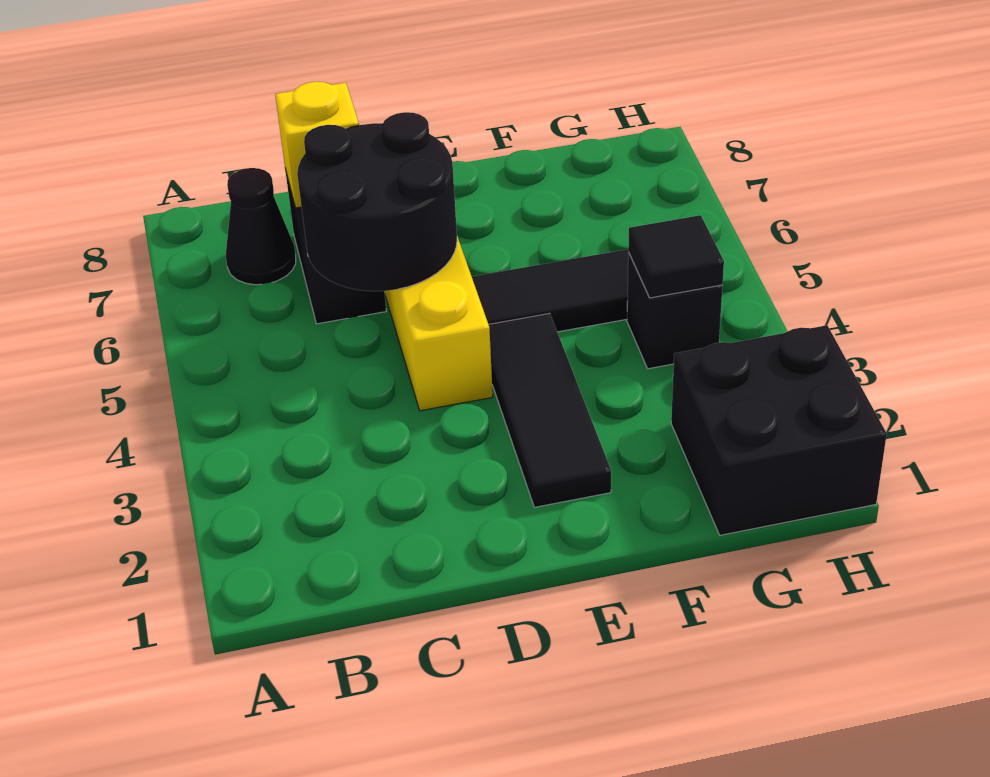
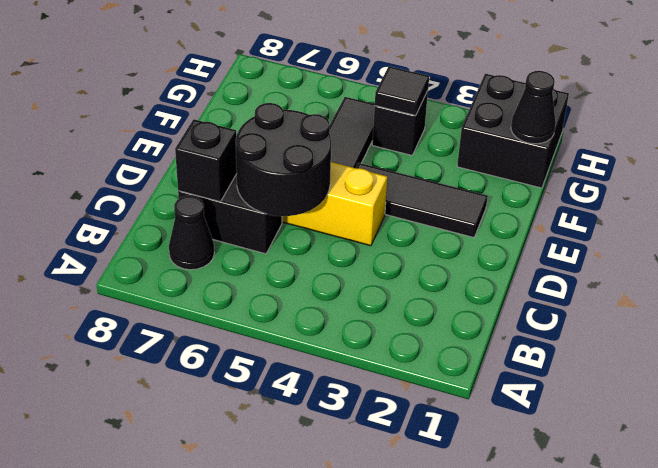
yellow 1x1 brick [275,82,359,208] -> black 1x1 brick [175,119,237,202]
none -> black 1x1 cone [511,71,556,144]

